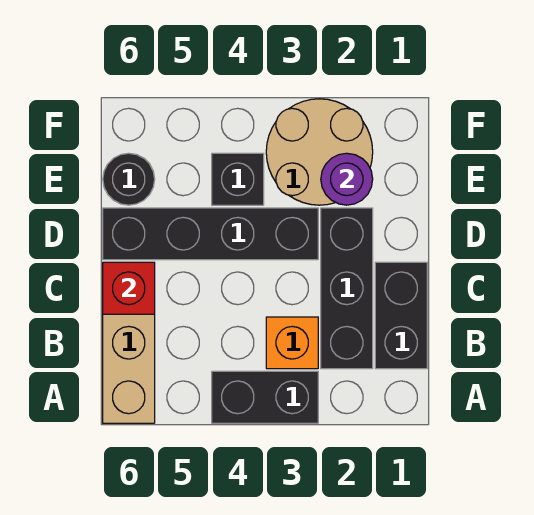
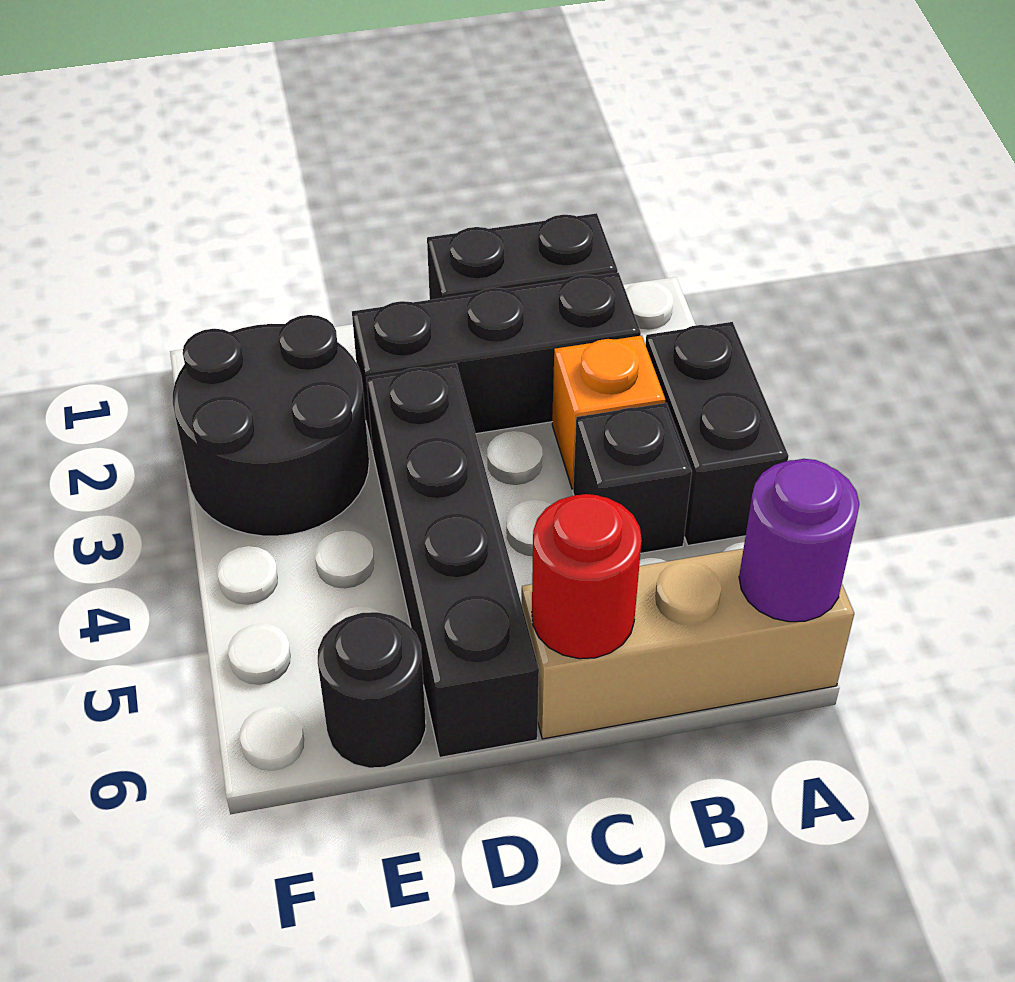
red 1x1 brick [103,262,155,314] -> red 1x1 round brick [532,494,642,659]
tan 2x2 round brick [266,99,373,205] -> black 2x2 round brick [173,315,369,536]
purple 1x1 round brick [321,153,373,205] -> purple 1x1 round brick moved to [739,459,859,622]
black 1x1 brick [212,153,264,205] -> black 1x1 brick moved to [573,403,692,553]

